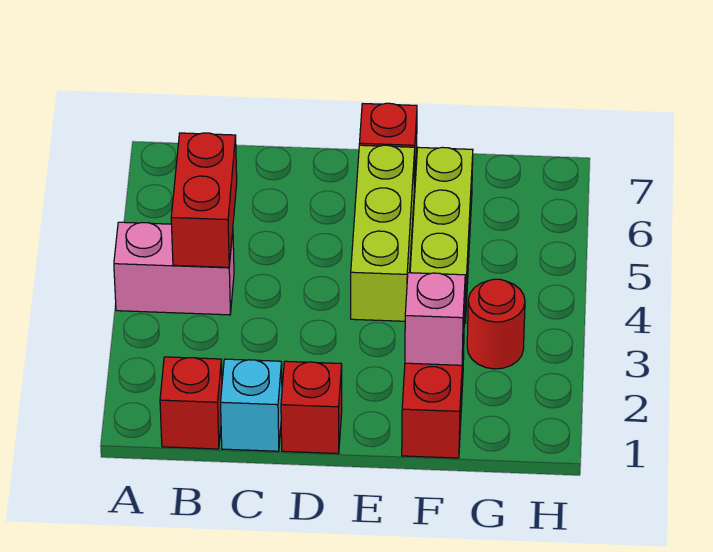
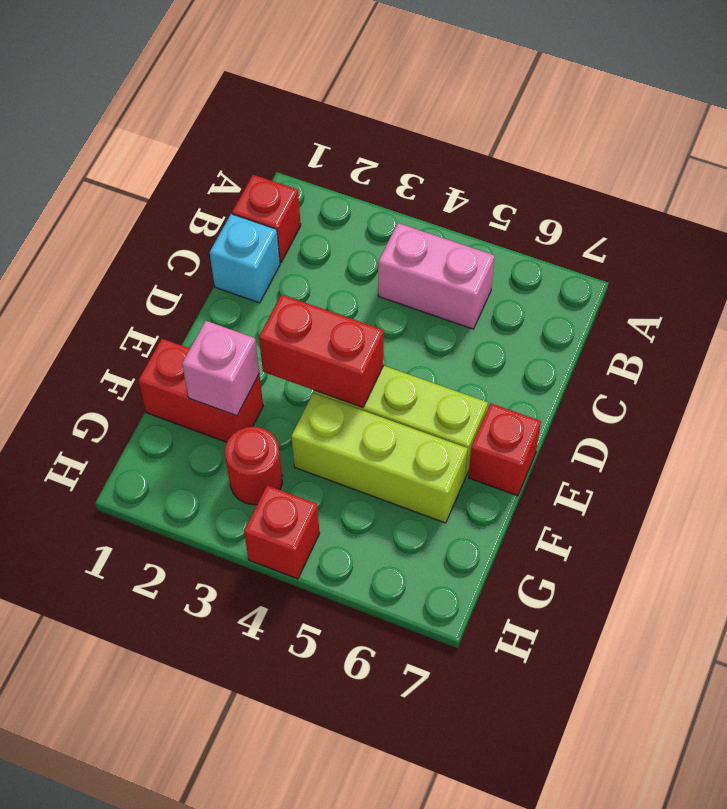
pink 1x2 brick [114,222,234,315] -> pink 1x2 brick turned to [378,223,494,329]
red 1x2 brick [171,133,237,267] -> red 1x2 brick moved to [259,294,384,408]
red 1x1 brick [281,361,342,454] -> red 1x1 brick moved to [244,485,320,579]

